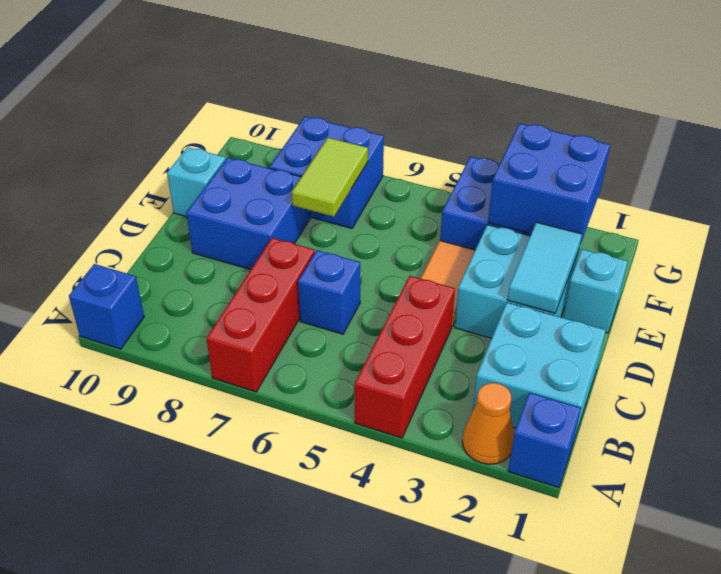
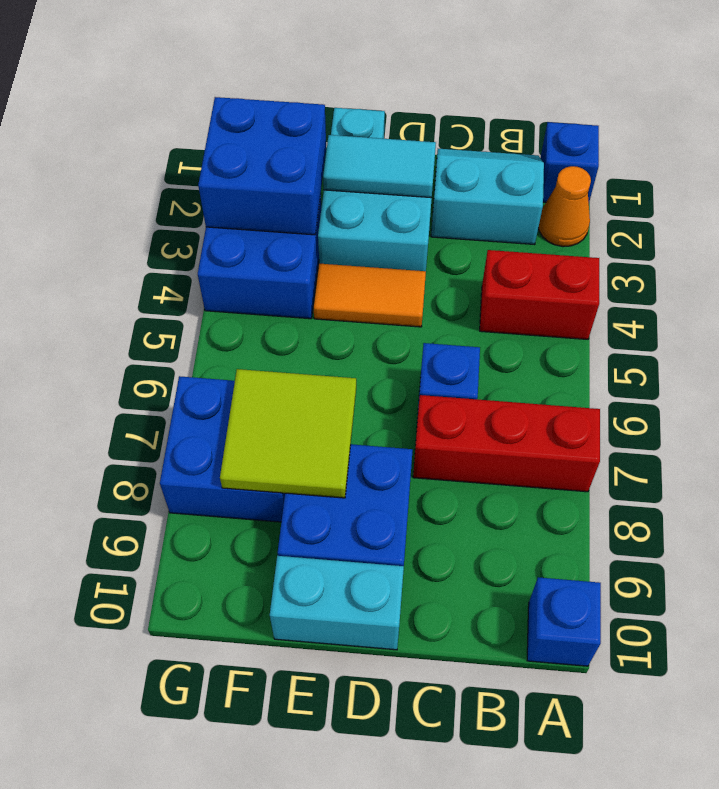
red 1x3 brick [355,276,455,438] -> red 1x2 brick [480,250,599,339]
cyan 2x2 brick [472,303,606,442] -> cyan 2x2 slope [431,149,544,245]
lime 1x2 tile [292,138,368,217] -> lime 2x2 tile [220,369,356,498]
cyan 1x1 brick [167,147,226,217] -> cyan 1x2 brick [270,556,404,650]

